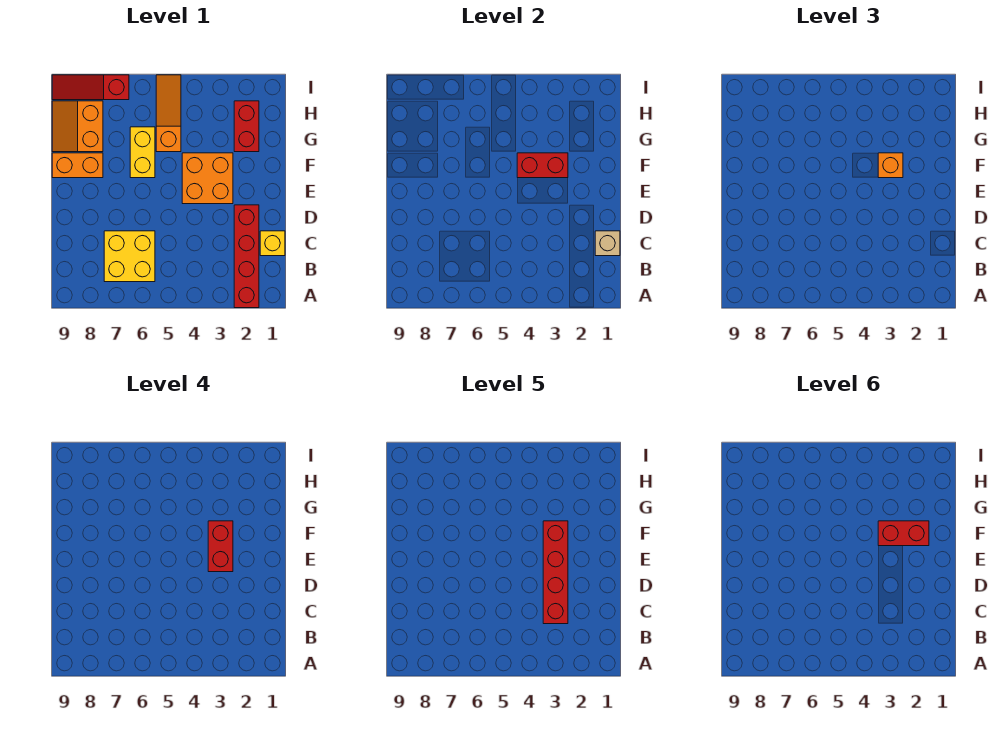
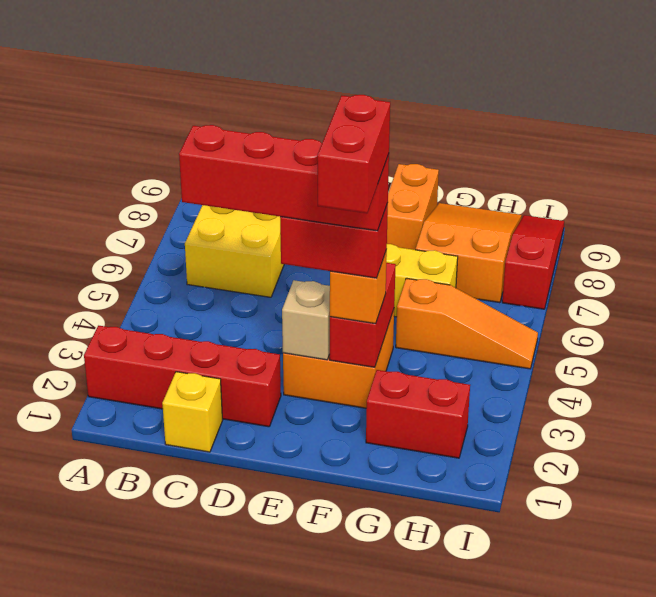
tan 1x1 brick [595,231,620,256] -> tan 1x1 brick moved to [282,280,330,360]
orange 2x2 slope [52,101,103,152] -> orange 2x3 slope [416,203,522,303]

